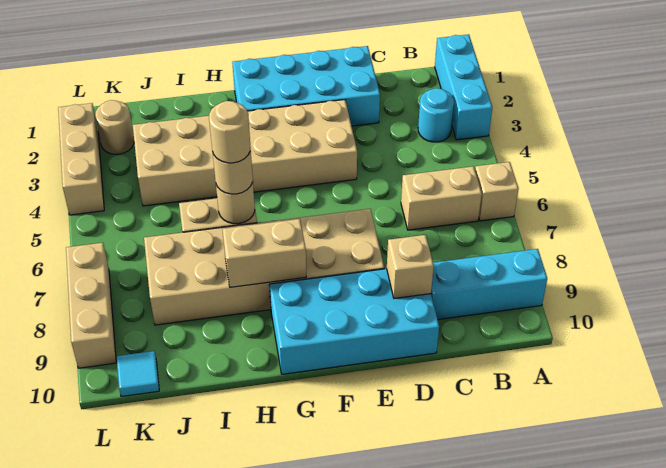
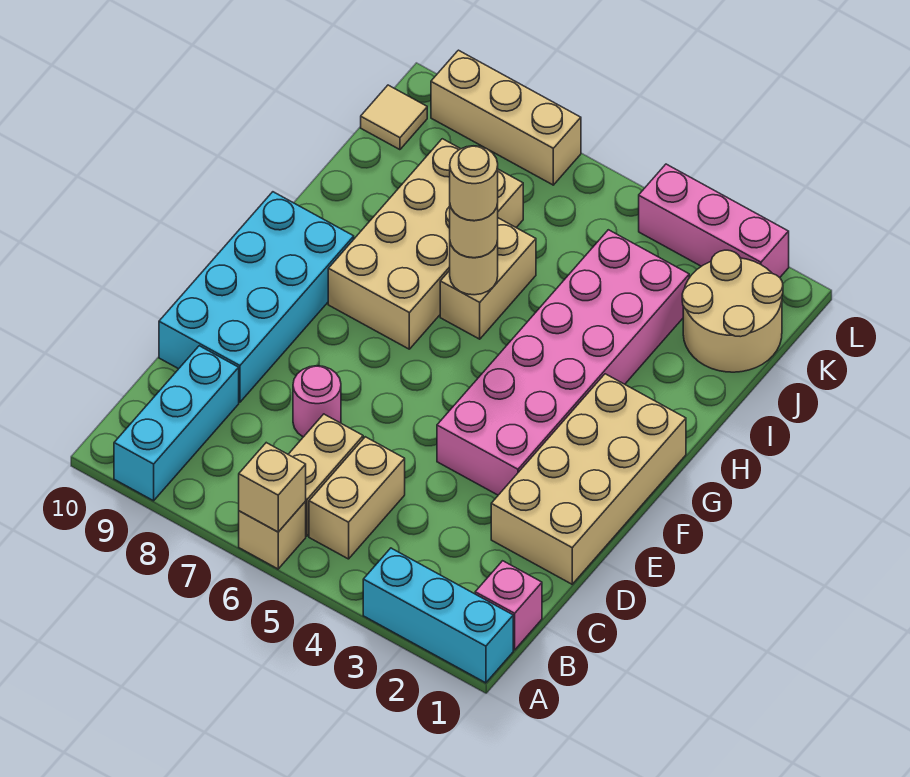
none -> pink 1x1 brick [475,561,542,650]
cyan 1x1 round brick [418,88,454,142] -> none
cyan 2x4 brick [232,46,380,126] -> tan 2x4 brick [491,374,686,584]
none -> pink 1x1 round brick [293,366,341,437]
tan 1x1 brick [387,235,434,298] -> tan 1x1 brick moved to [239,443,306,532]
tan 2x6 brick [133,100,357,206] -> pink 2x6 brick [437,230,689,495]
tan 2x6 brick [144,209,384,325] -> tan 2x4 brick [328,139,523,349]
tan 1x2 brick [222,219,306,287] -> tan 1x2 brick moved to [309,437,405,559]
tan 1x1 round brick [95,100,134,154] -> tan 2x2 round brick [682,250,783,372]
cyan 1x1 tile [117,351,159,397] -> tan 1x1 tile [361,85,427,150]
tan 1x3 brick [58,103,104,215] -> pink 1x3 brick [639,164,789,278]

